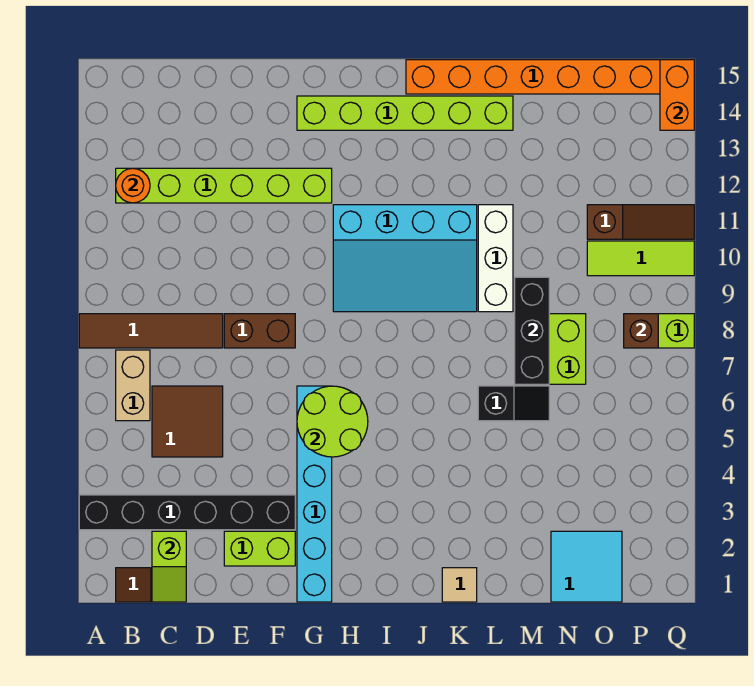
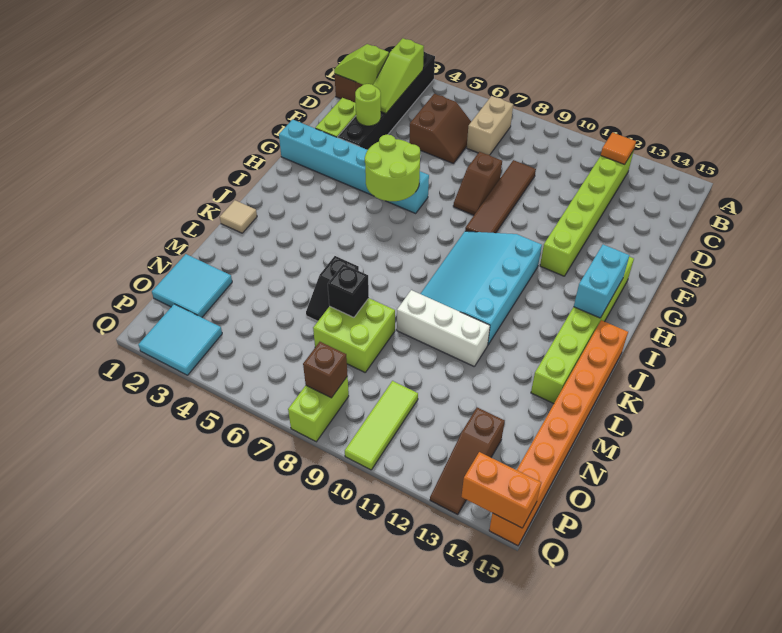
brown 1x4 tile [79,314,223,348] -> brown 1x4 tile moved to [465,160,536,233]
none -> lime 1x3 slope [373,38,424,113]
tan 1x2 brick [116,350,150,421] -> tan 1x2 brick turned to [467,96,513,155]
orange 1x1 round brick [116,168,150,203] -> orange 1x1 tile [601,133,636,165]
brown 2x2 tile [152,386,223,457] -> brown 2x2 slope [409,94,471,164]
none -> lime 1x1 round brick [355,84,381,126]
brown 1x2 brick [224,314,295,348] -> brown 1x2 slope [453,152,502,215]
none -> cyan 1x2 brick [574,245,630,318]
black 1x3 brick [515,277,549,384] -> black 1x1 brick [328,264,369,317]
brown 1x3 slope [587,205,694,239] -> brown 1x3 slope moved to [430,407,505,515]
none -> cyan 2x2 tile [138,304,222,375]

